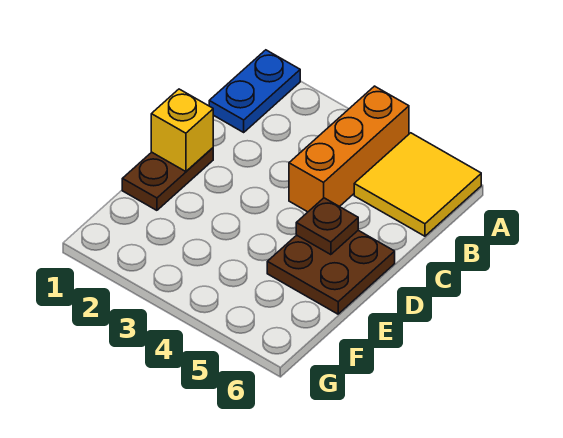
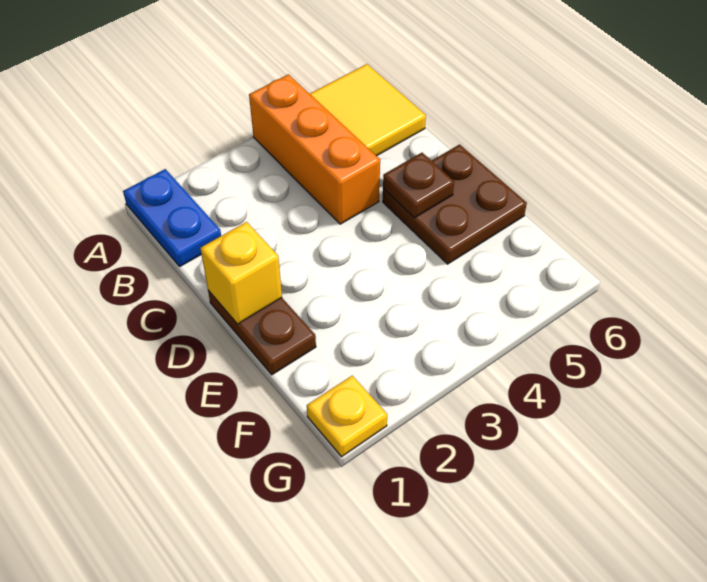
none -> yellow 1x1 plate [307,376,387,457]

